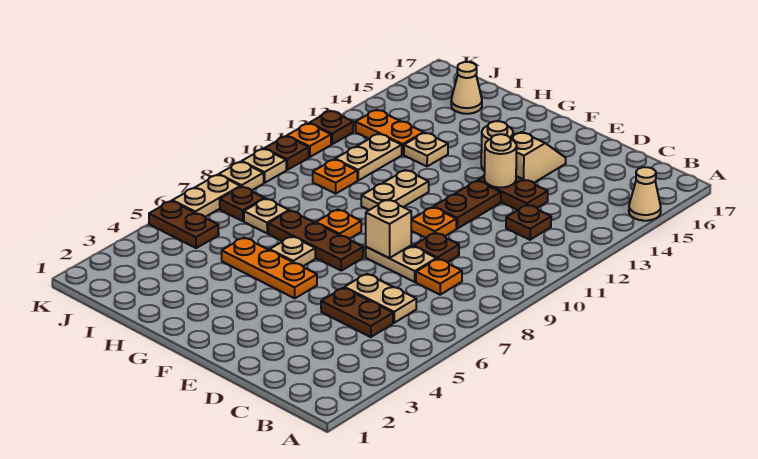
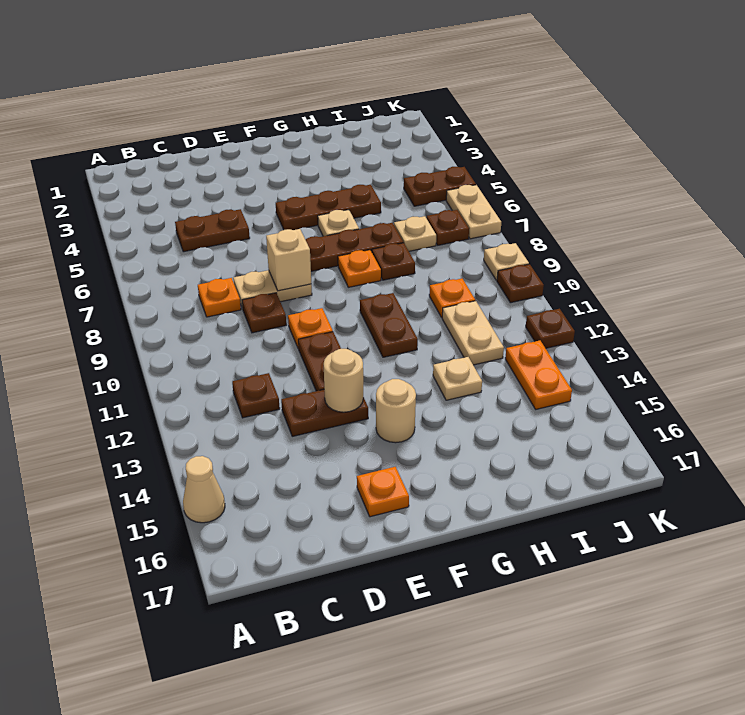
tan 1x2 plate [345,274,416,323] -> none
tan 1x2 slope [510,132,566,183] -> none
orange 1x3 plate [222,238,317,298] -> brown 1x3 plate [276,185,381,230]
tan 1x2 plate [361,170,429,210] -> brown 1x2 plate [360,293,418,357]
none -> brown 1x1 plate [372,243,415,280]
orange 1x2 plate [355,110,424,155] -> orange 1x2 plate turned to [505,340,572,409]
tan 1x1 cone [451,62,482,114] -> none
tan 1x1 plate [219,162,264,191] -> none
orange 1x1 plate [287,123,331,157] -> orange 1x1 plate moved to [357,467,409,517]

